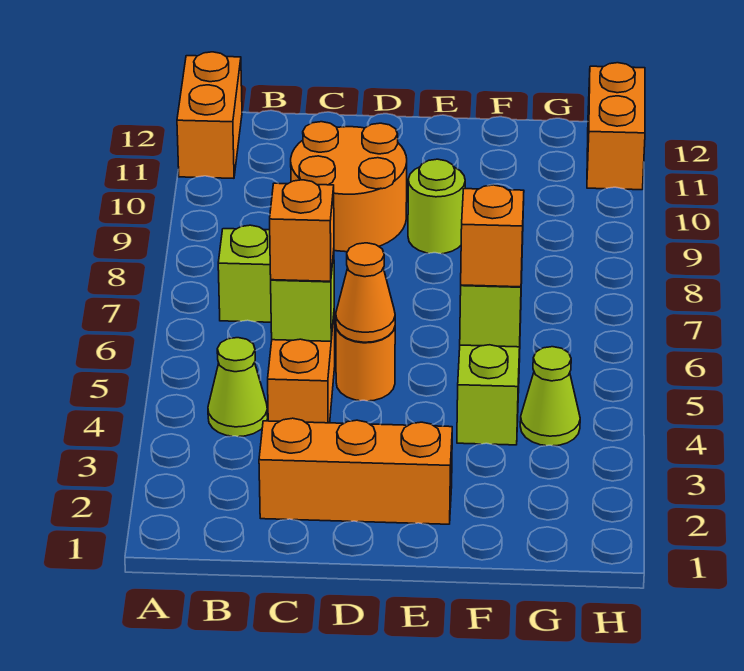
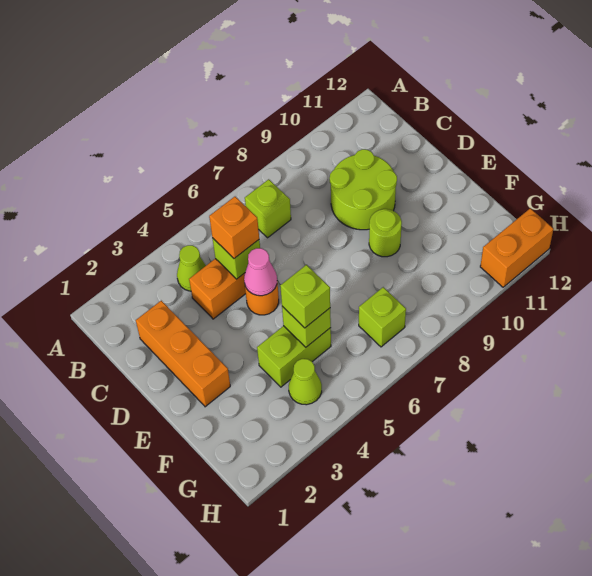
orange 1x2 brick [177,52,242,178] -> none
orange 2x2 round brick [291,122,407,252] -> lime 2x2 round brick [330,149,397,230]
orange 1x1 cone [336,243,395,342] -> pink 1x1 cone [244,248,277,296]
orange 1x1 brick [461,185,524,287] -> lime 1x1 brick [280,265,330,328]
none -> lime 1x1 brick [359,287,406,347]

